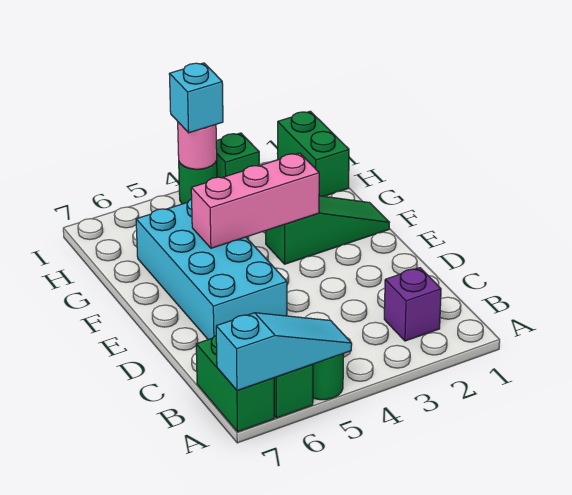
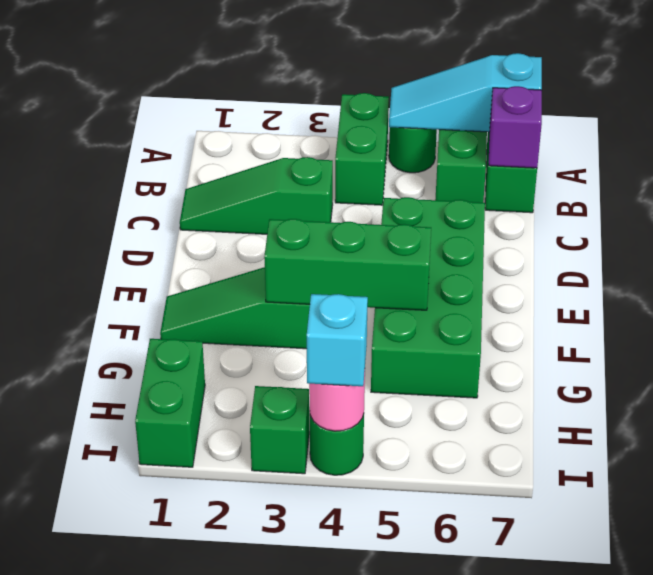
none -> green 1x2 brick [335,93,389,205]
purple 1x1 brick [384,268,441,341] -> purple 1x1 brick moved to [489,86,542,168]
none -> green 1x3 slope [180,157,333,234]
cyan 2x4 brick [136,199,287,340] -> green 2x4 brick [371,197,485,398]
pink 1x3 brick [191,153,319,248] -> green 1x3 brick [264,219,431,310]

